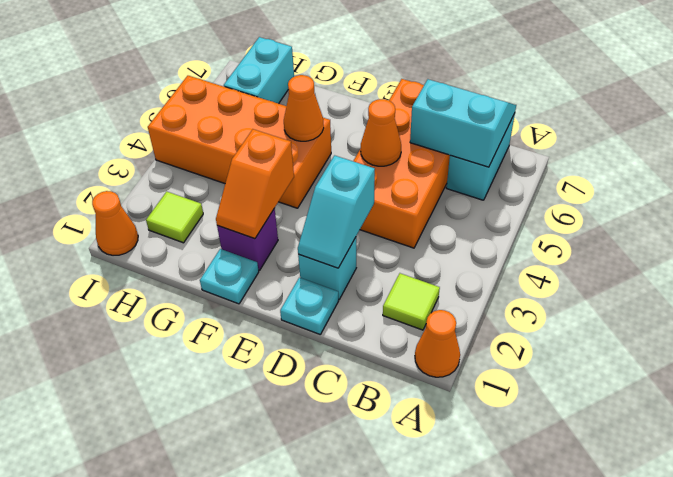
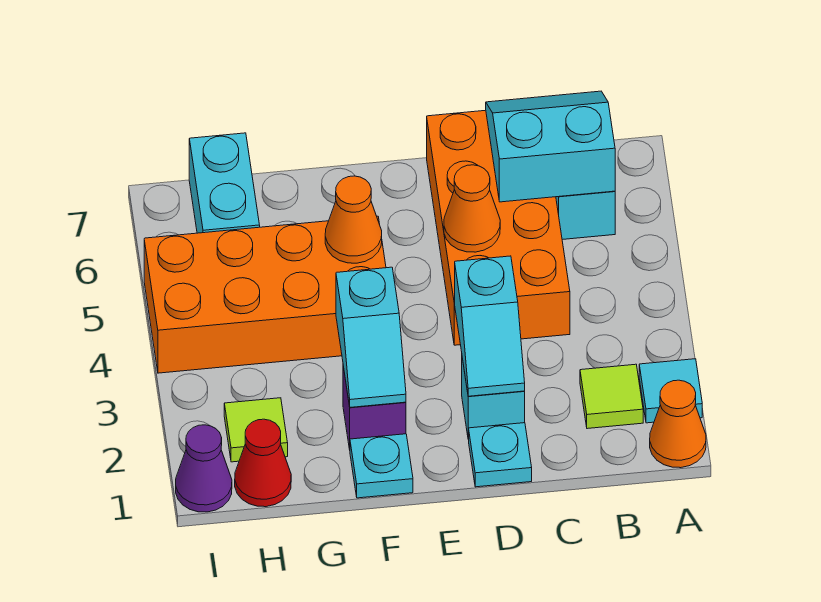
none -> cyan 1x1 tile [639,359,702,423]
orange 1x2 slope [216,129,294,239] -> cyan 1x2 slope [336,267,406,407]
none -> red 1x1 cone [235,419,291,507]
orange 1x1 cone [92,191,138,255] -> purple 1x1 cone [176,425,232,512]

